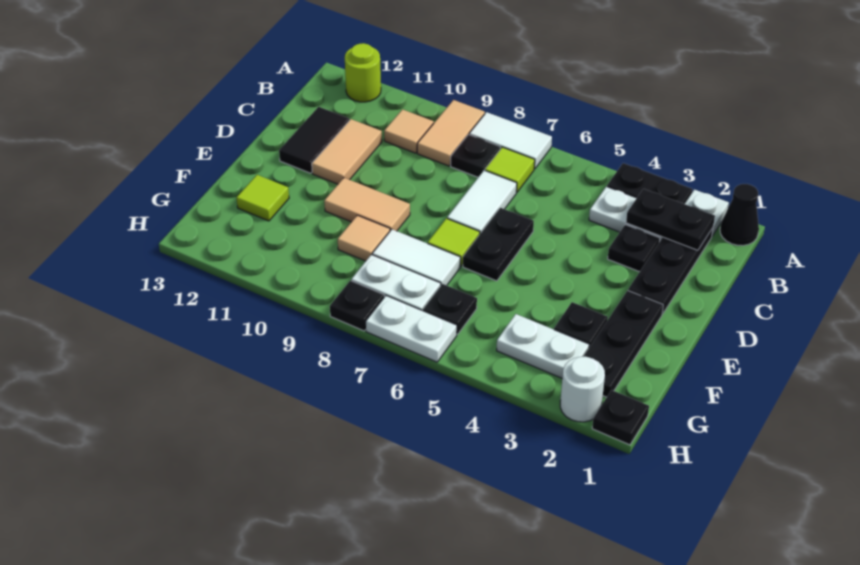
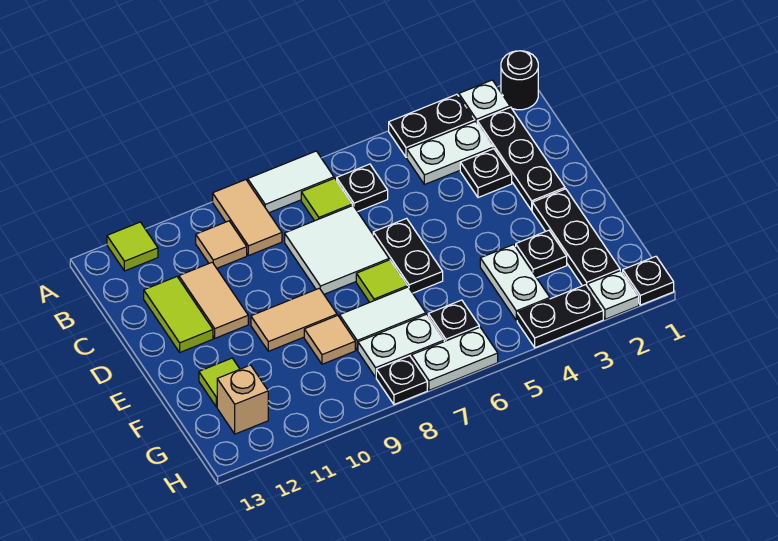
black 1x1 cone [720,184,759,246] -> black 1x1 round brick [501,51,538,110]
lime 1x1 round brick [345,43,381,102] -> lime 1x1 tile [107,222,158,271]
black 1x2 plate [626,189,715,250] -> black 1x2 plate moved to [517,285,603,348]
black 1x1 plate [451,134,500,177] -> black 1x1 plate moved to [337,164,388,212]
white 1x2 tile [447,170,517,233] -> white 2x2 tile [285,205,389,294]
black 1x2 tile [279,107,349,173] -> lime 1x2 tile [144,277,213,352]
white 1x2 plate [497,314,589,378] -> white 1x2 plate turned to [480,245,550,321]
none -> tan 1x1 brick [217,365,268,434]
white 1x1 round brick [560,357,605,422] -> white 1x1 plate [588,270,639,319]

